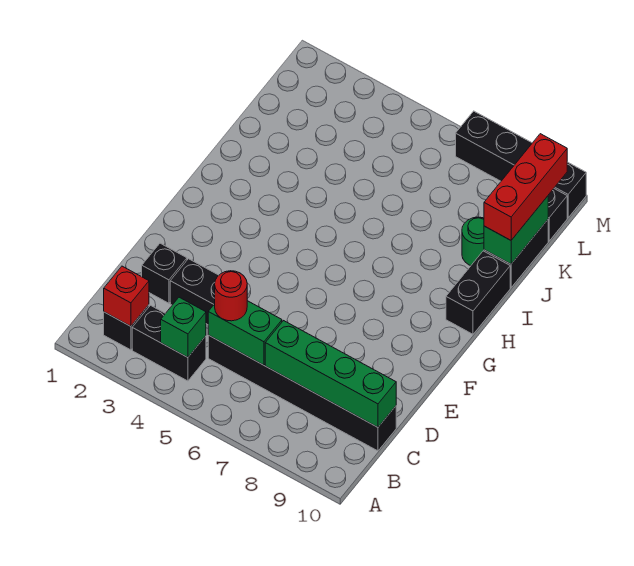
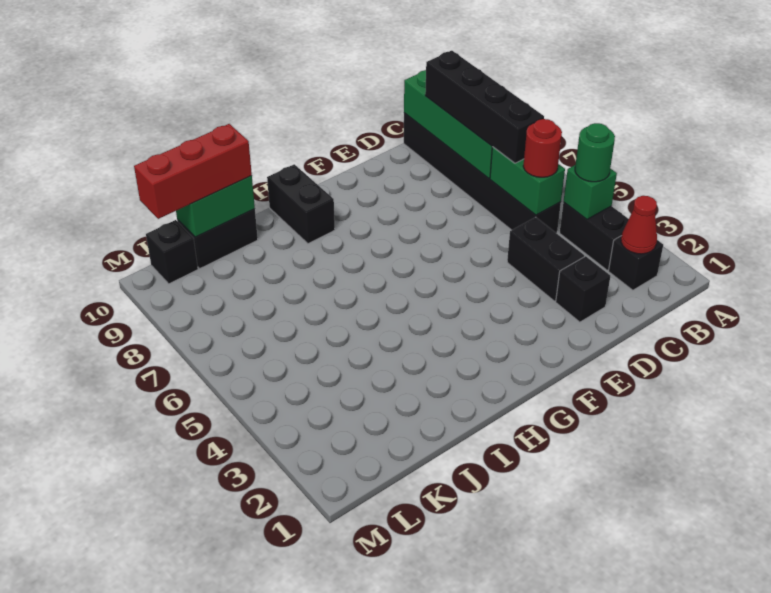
red 1x1 brick [104,266,149,326] -> red 1x1 cone [621,196,657,254]
black 1x2 brick [446,251,510,334] -> black 1x2 brick turned to [267,164,335,244]
green 1x1 round brick [462,217,484,266] -> green 1x1 round brick moved to [575,123,615,182]
black 1x4 brick [456,111,586,218] -> black 1x4 brick moved to [425,51,544,163]

